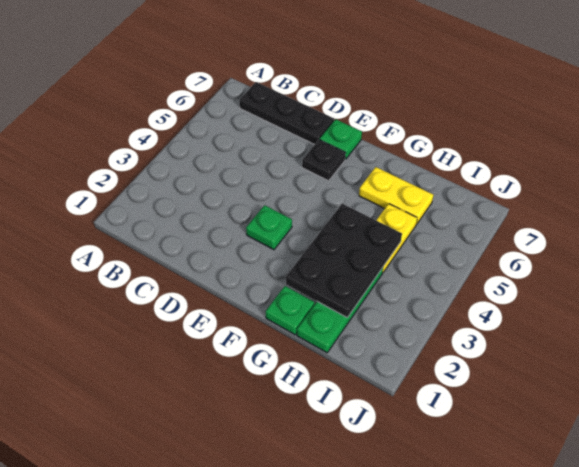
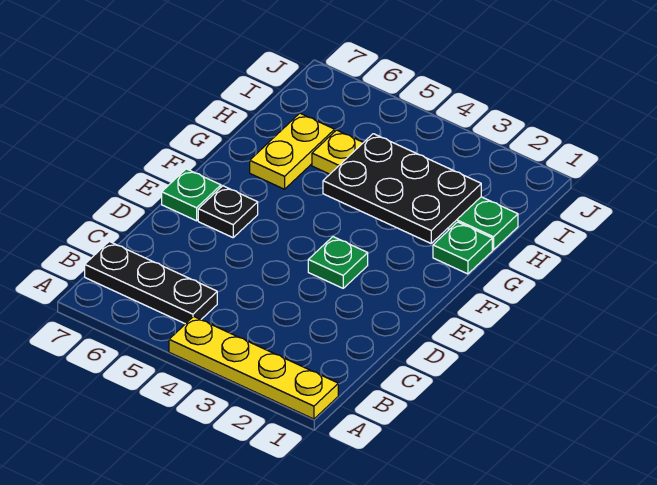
none -> yellow 1x4 plate [169,316,338,419]
black 1x3 plate [239,82,334,144] -> black 1x3 plate turned to [85,242,217,324]

